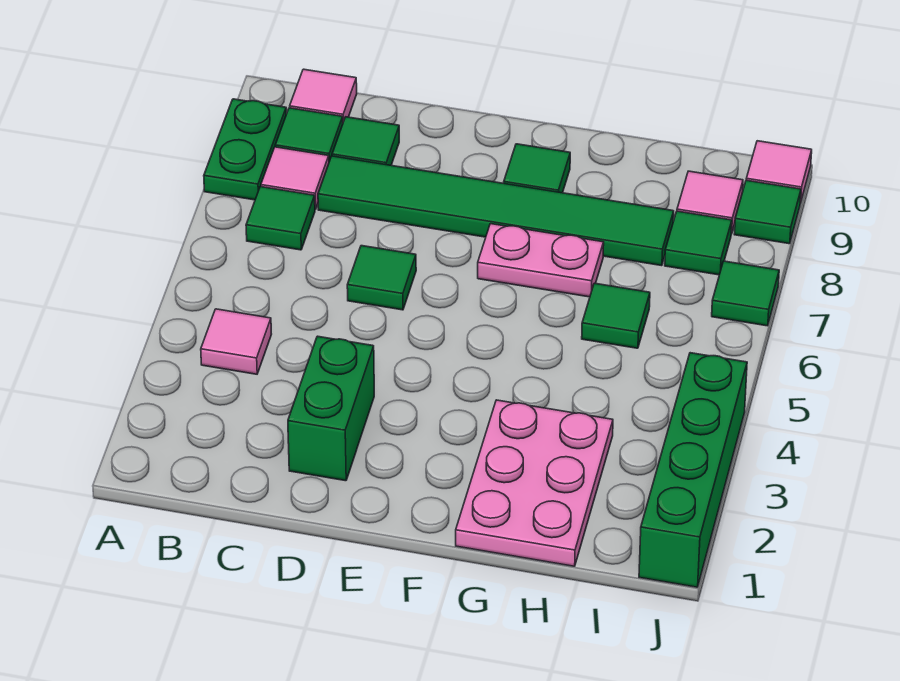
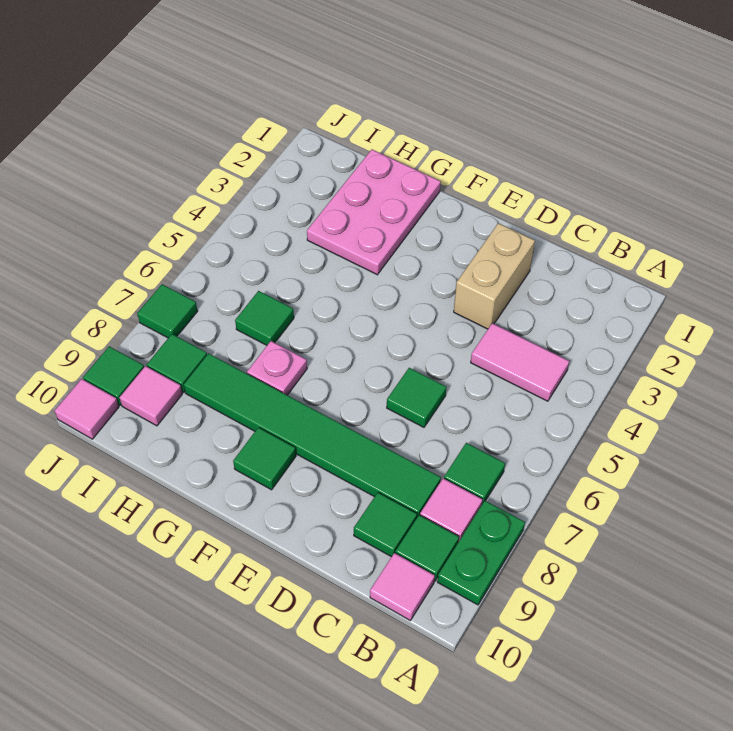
pink 1x1 tile [201,309,271,374] -> pink 1x2 tile [471,323,569,401]
green 1x2 brick [288,336,374,481] -> tan 1x2 brick [454,223,535,329]
pink 1x2 plate [478,224,604,297] -> pink 1x1 plate [247,341,307,395]
green 1x4 brick [639,353,747,587] -> none

